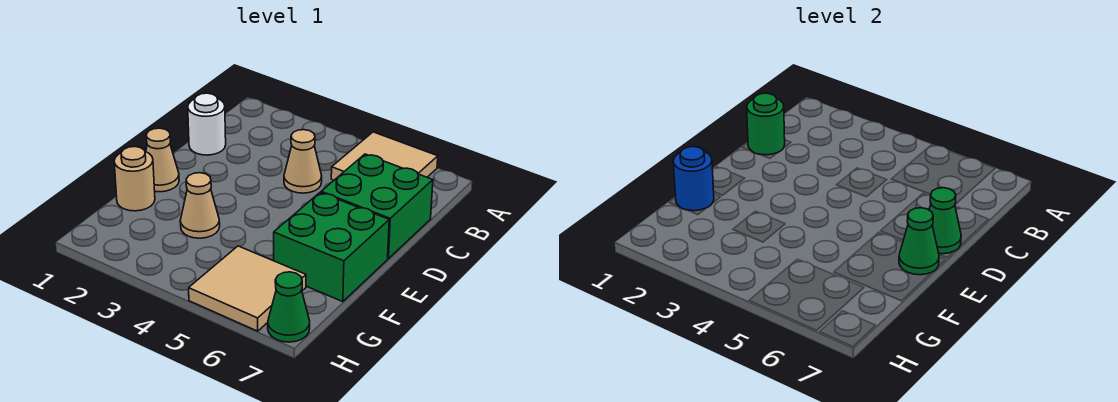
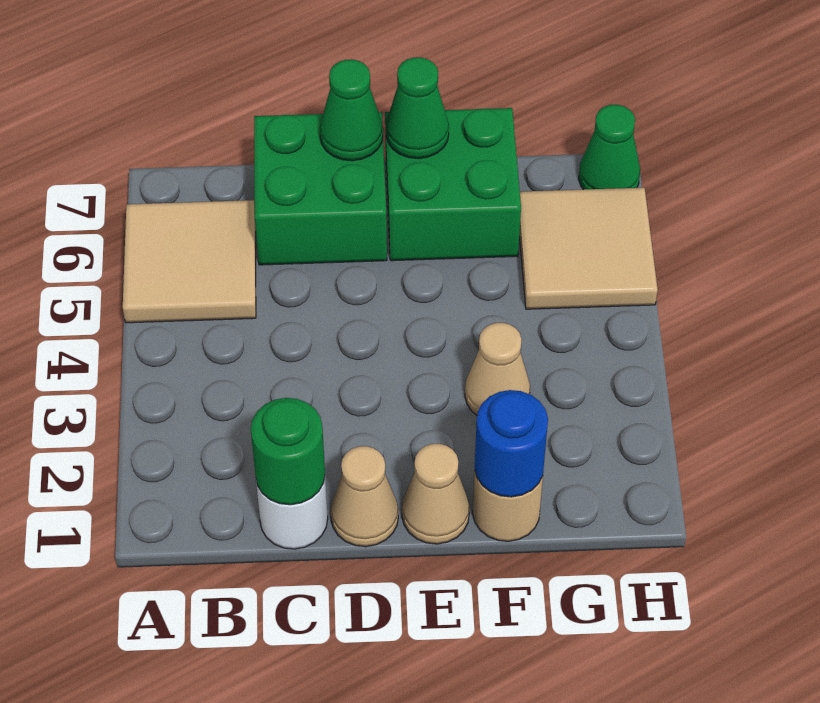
tan 1x1 cone [284,130,322,193] -> tan 1x1 cone moved to [331,446,398,547]

